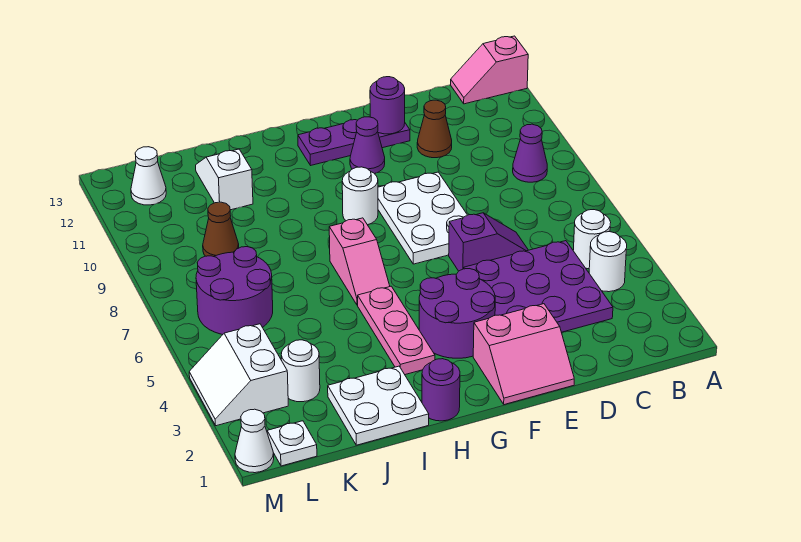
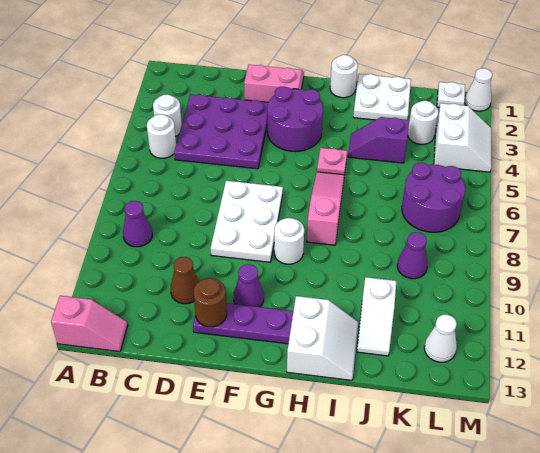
purple 1x2 slope [449,213,528,271] -> purple 1x2 slope moved to [348,117,409,163]
purple 1x1 round brick [370,77,405,134] -> brown 1x1 round brick [194,278,227,327]
purple 1x1 round brick [422,359,460,421] -> white 1x1 round brick [330,55,358,98]
pink 1x3 plate [358,286,435,375] -> pink 1x1 plate [317,148,347,175]
pink 1x2 slope [329,218,390,305] -> pink 1x3 slope [307,172,344,245]
none -> white 2x2 slope [287,296,358,380]
brown 1x1 cone [203,202,239,257] -> purple 1x1 cone [397,232,428,279]

